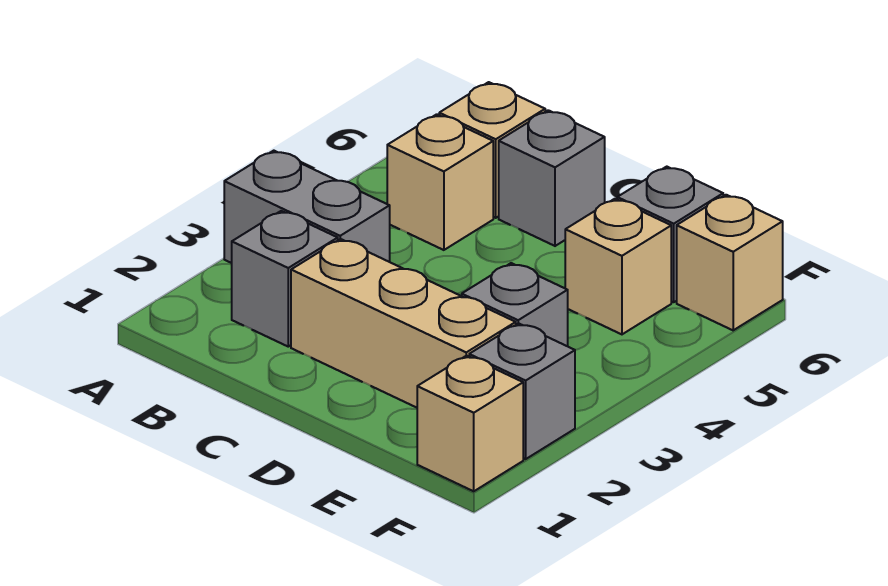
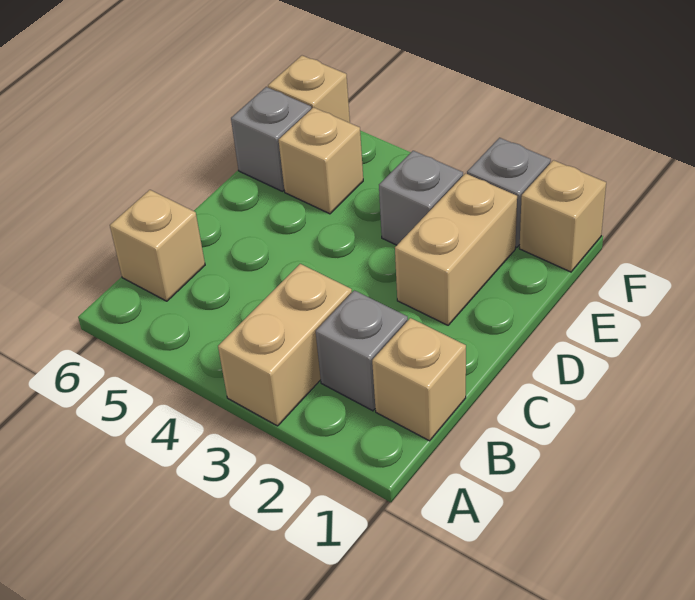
grey 1x2 brick [224,151,390,263] -> tan 1x2 brick [218,264,352,426]
tan 1x1 brick [387,114,493,250] -> tan 1x1 brick moved to [372,318,466,441]
tan 1x3 brick [291,239,516,408] -> tan 1x2 brick [395,173,517,325]
grey 1x1 brick [499,110,605,246] -> none

